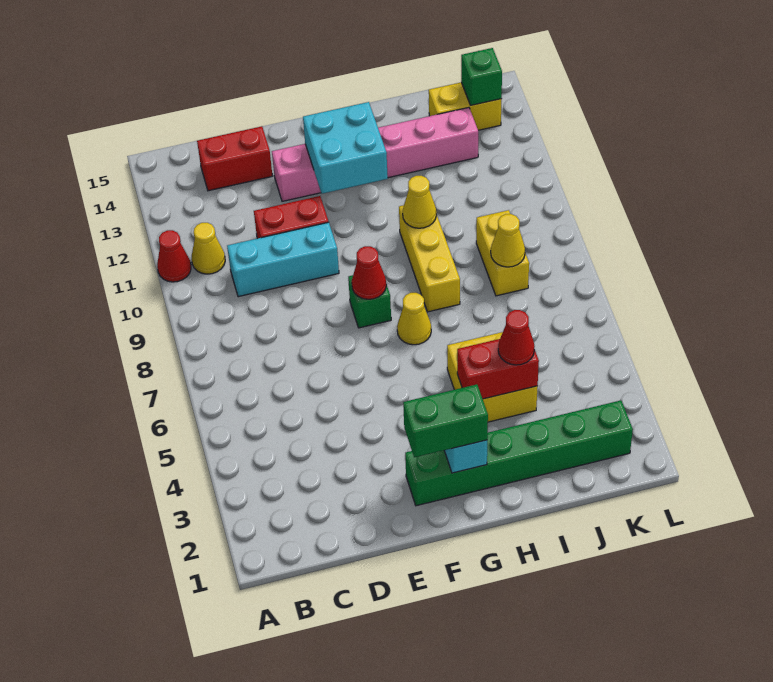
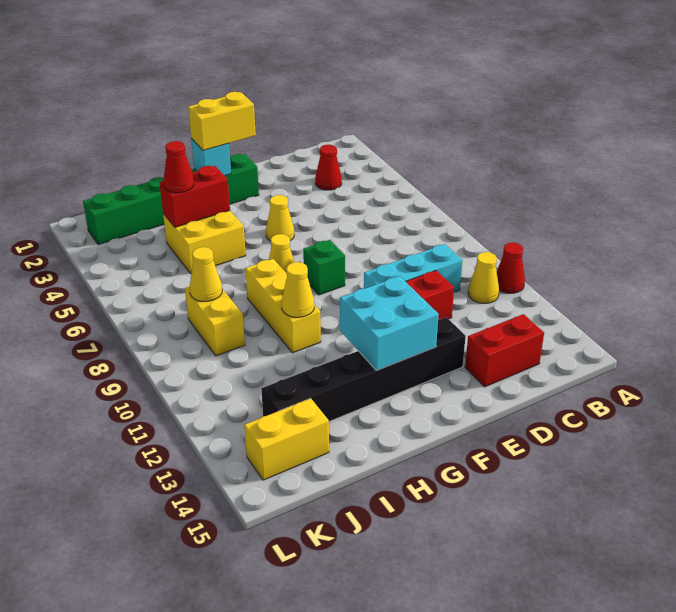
pink 1x6 brick [272,107,478,201] -> black 1x6 brick [261,317,466,421]
green 1x2 brick [403,384,488,457] -> yellow 1x2 brick [188,92,256,150]
none -> yellow 1x1 cone [266,195,294,241]
red 1x1 cone [352,246,386,299] -> red 1x1 cone moved to [315,145,342,190]
green 1x1 brick [461,48,502,105] -> none

